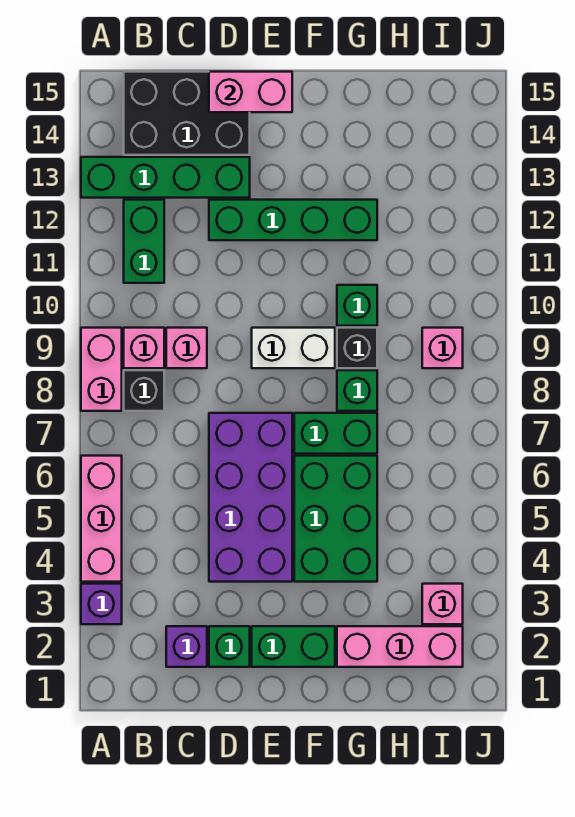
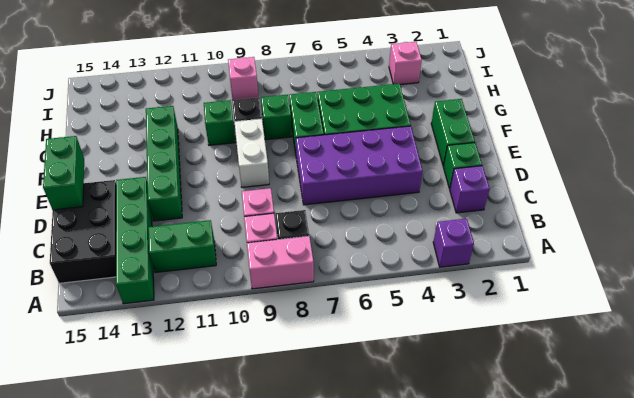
pink 1x3 brick [81,456,122,582] -> none
pink 1x2 brick [209,72,292,112] -> green 1x2 brick [43,136,84,210]
pink 1x3 brick [337,626,463,667] -> none

